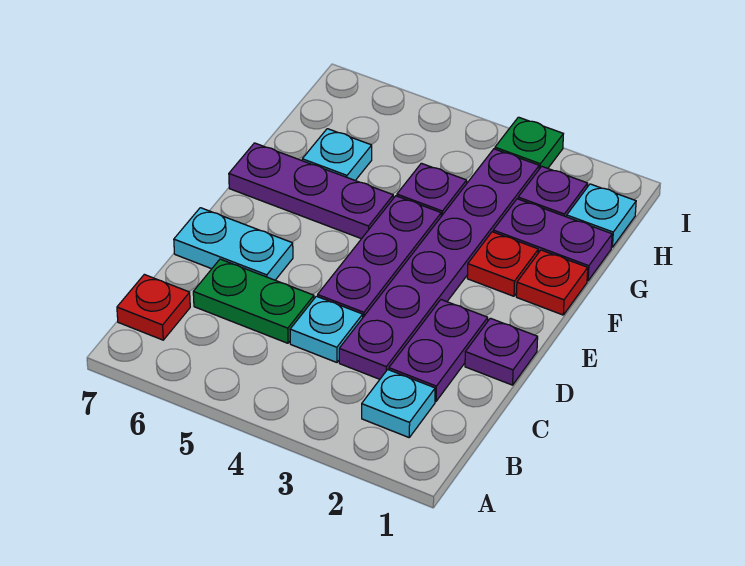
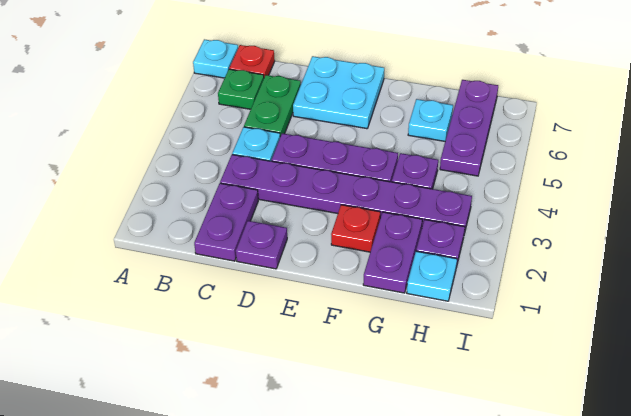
cyan 1x1 plate [362,370,435,437] -> cyan 1x1 plate moved to [193,39,238,78]
purple 1x2 plate [389,300,488,401] -> purple 1x2 plate turned to [194,183,258,261]
cyan 1x2 plate [174,208,293,280] -> cyan 2x2 plate [293,56,384,129]
red 1x1 plate [516,250,588,315] -> none
purple 1x3 plate [229,143,393,239] -> purple 1x3 plate moved to [440,80,498,176]
green 1x1 plate [495,117,563,169] -> green 1x1 plate moved to [218,69,264,109]

